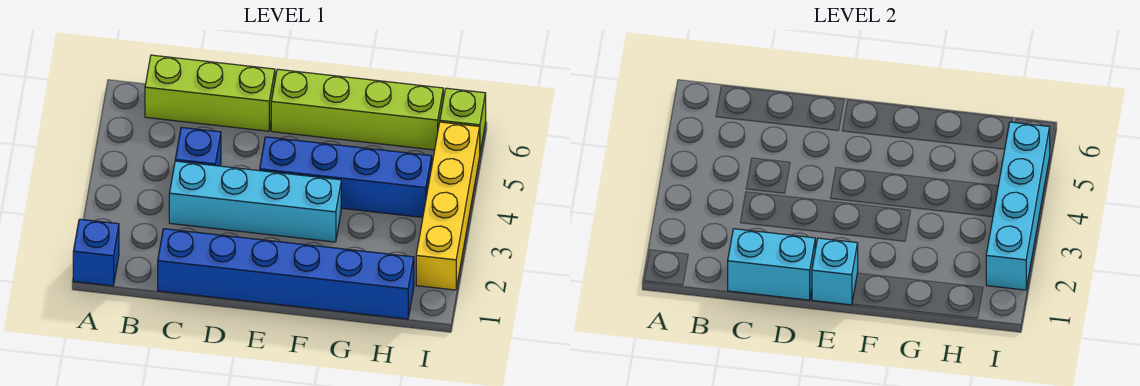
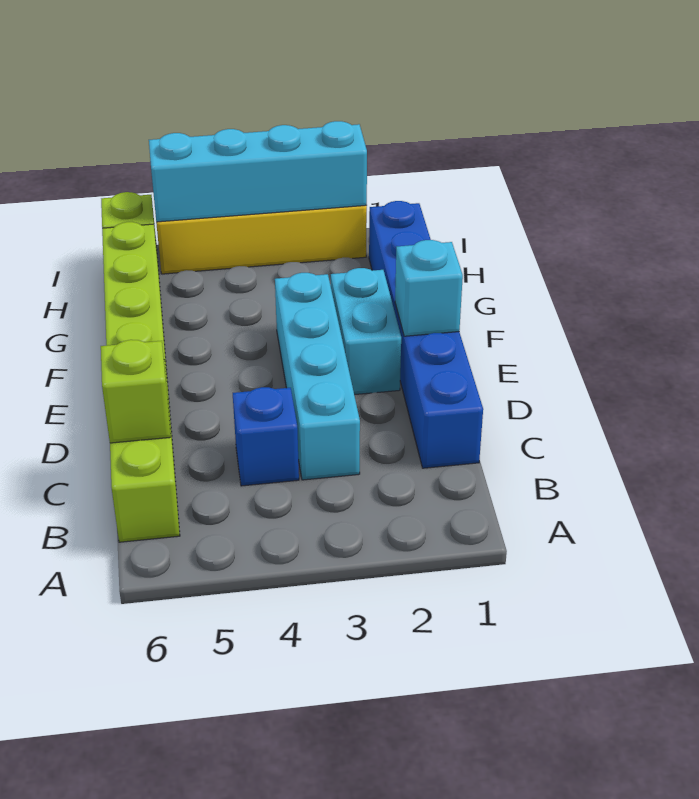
blue 1x1 brick [73,219,119,286] -> none
cyan 1x2 brick [728,229,815,300] -> cyan 1x2 brick moved to [331,268,401,395]
none -> lime 1x1 brick [101,340,171,443]
blue 1x4 brick [260,137,432,217] -> none

